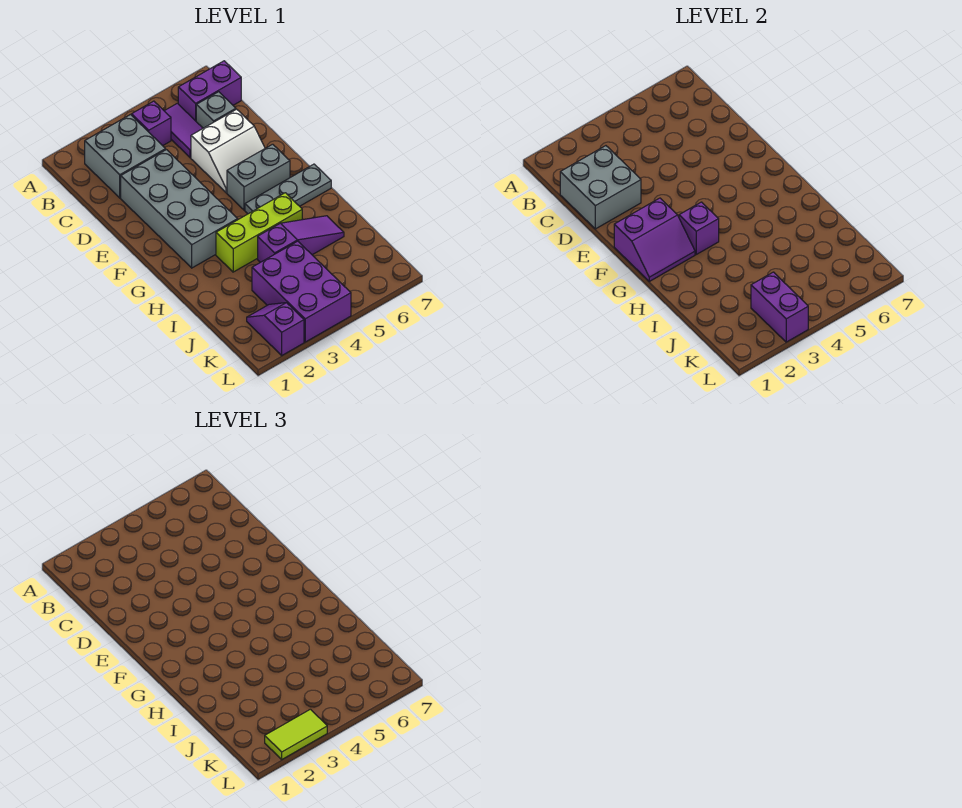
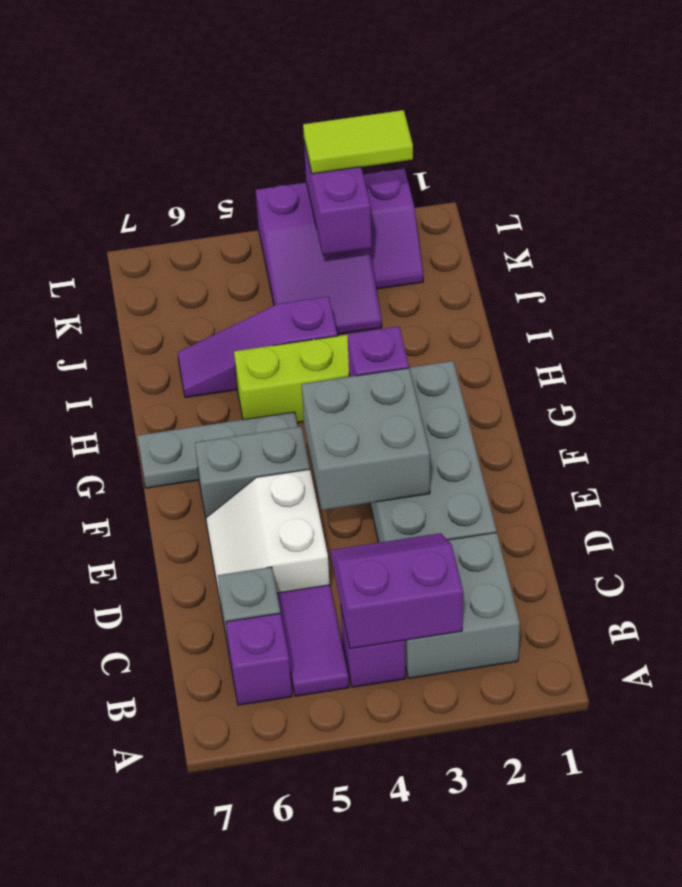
purple 1x2 brick [178,61,241,121] -> purple 1x1 brick [226,613,292,705]
grey 2x2 brick [560,146,641,229] -> grey 2x2 brick moved to [302,368,430,510]
white 2x2 slope [191,109,265,193] -> white 2x2 slope turned to [206,469,330,610]
purple 2x2 slope [614,198,695,281] -> purple 2x2 slope moved to [331,533,463,649]
purple 2x3 brick [252,241,351,342] -> purple 2x3 slope [256,183,382,334]

